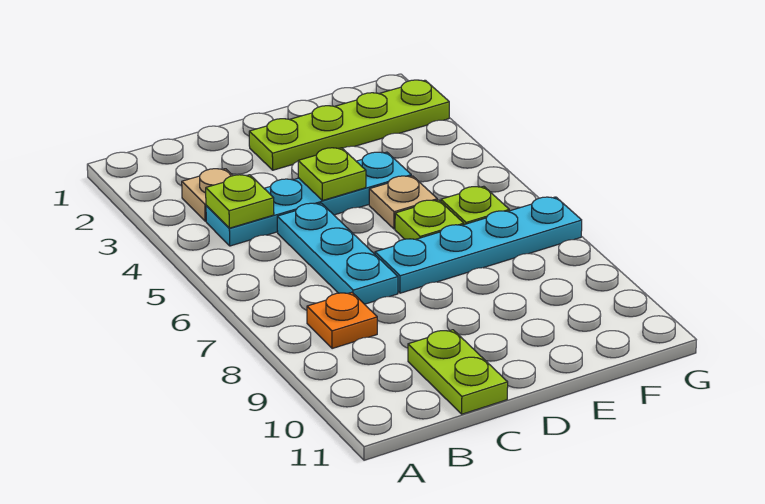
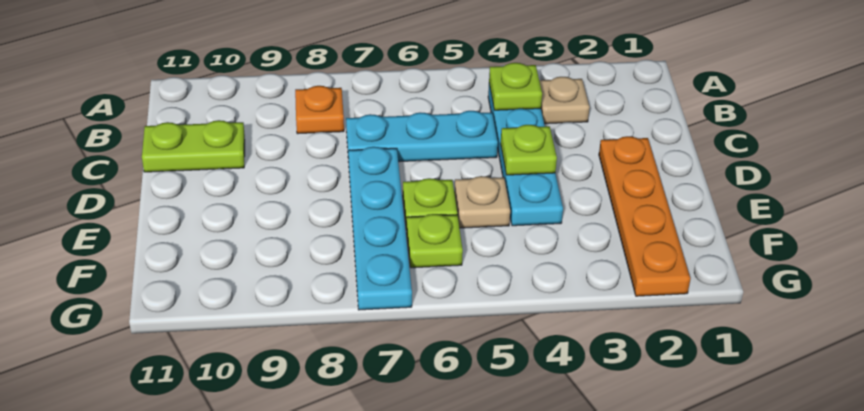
lime 1x4 plate [249,80,449,170] -> orange 1x4 plate [599,136,690,296]

